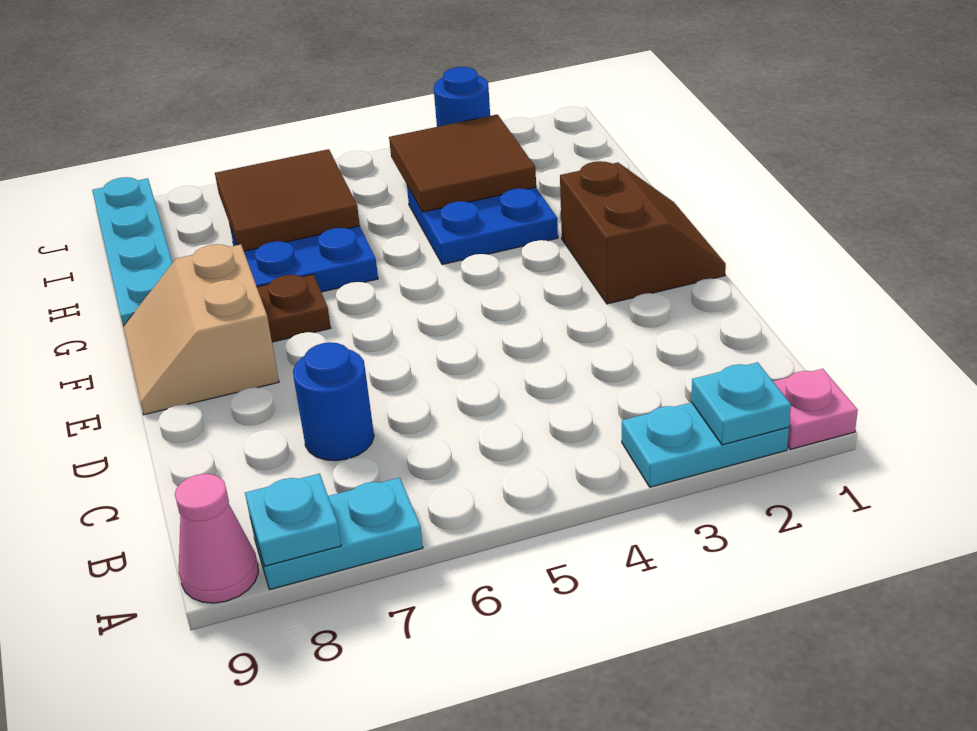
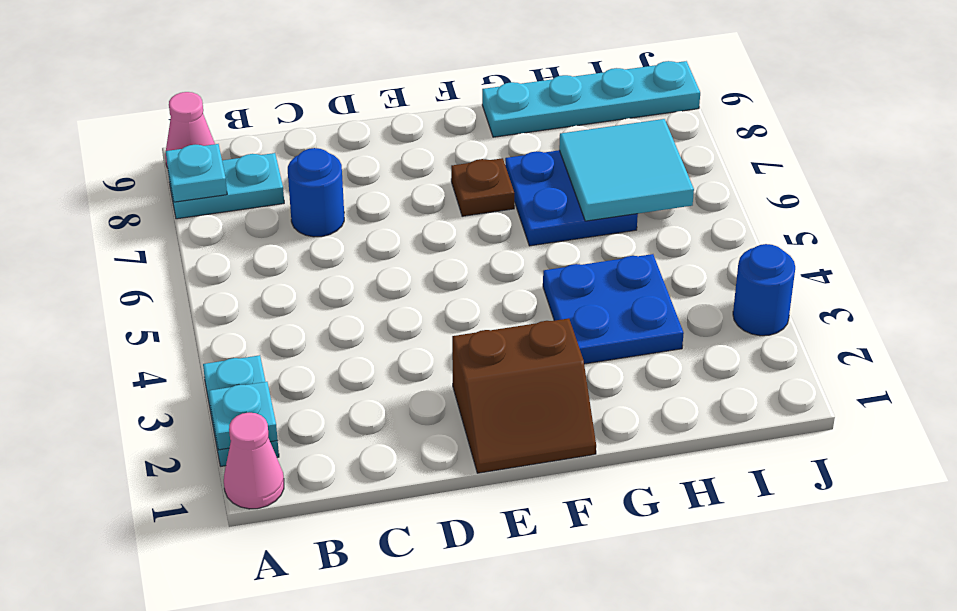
pink 1x1 plate [773,369,858,449] -> pink 1x1 cone [224,413,284,509]
cyan 1x2 plate [250,478,423,590] -> cyan 1x2 plate turned to [168,153,284,219]
tan 2x2 slope [123,244,279,415] -> none
brown 2x2 tile [389,114,536,212] -> none
brown 2x2 tile [215,149,360,251] -> cyan 2x2 tile [559,119,694,221]

